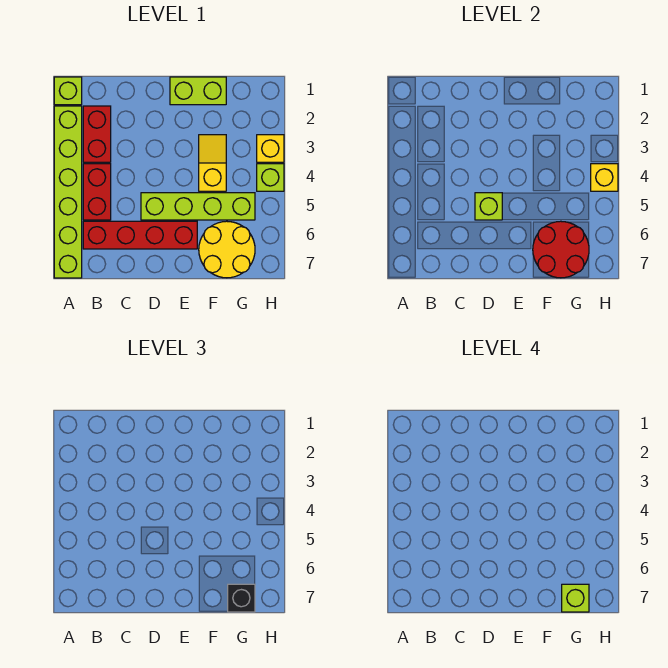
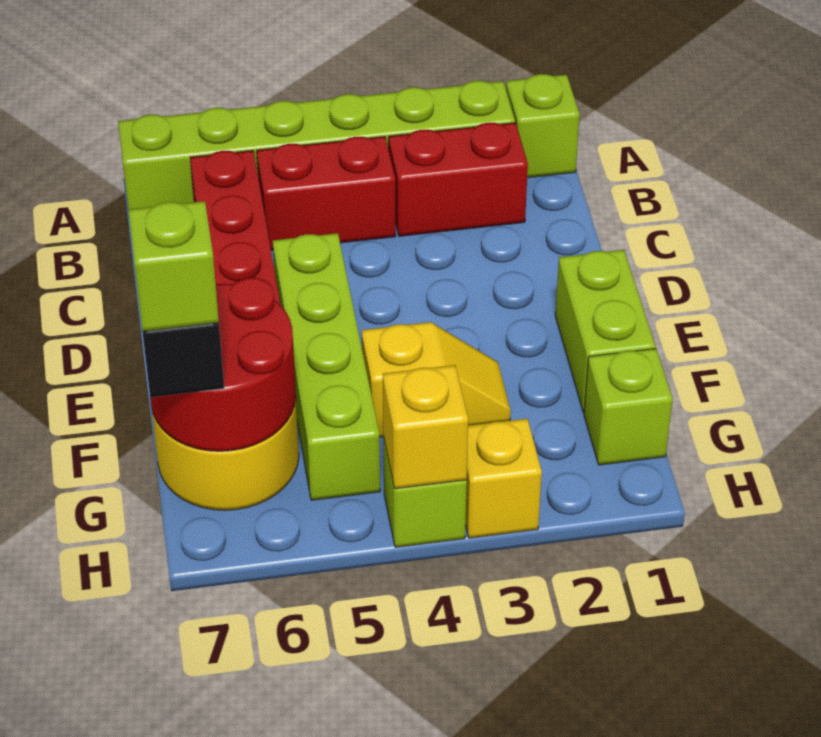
lime 1x1 brick [475,193,502,220] -> lime 1x1 brick moved to [584,348,673,465]

